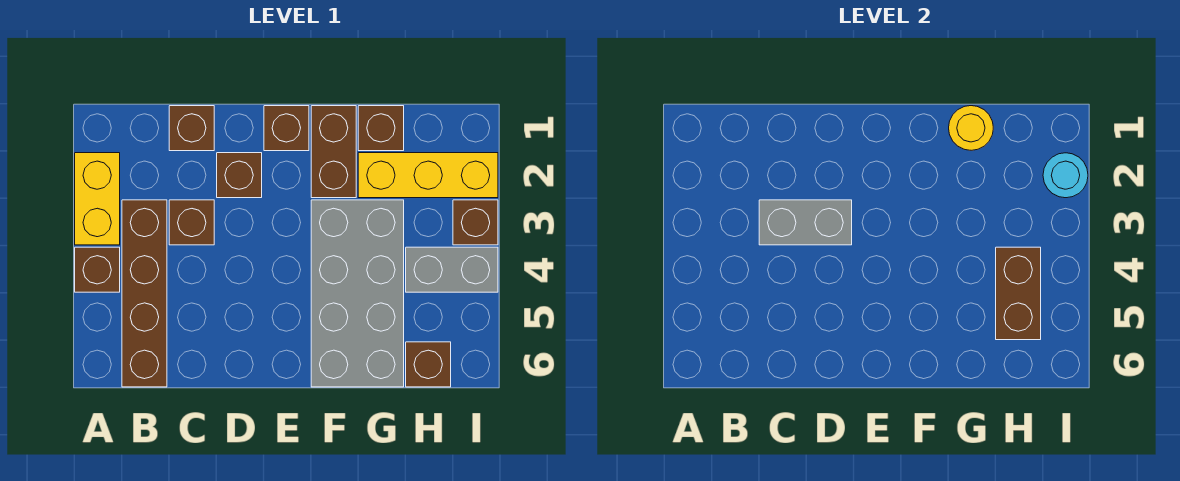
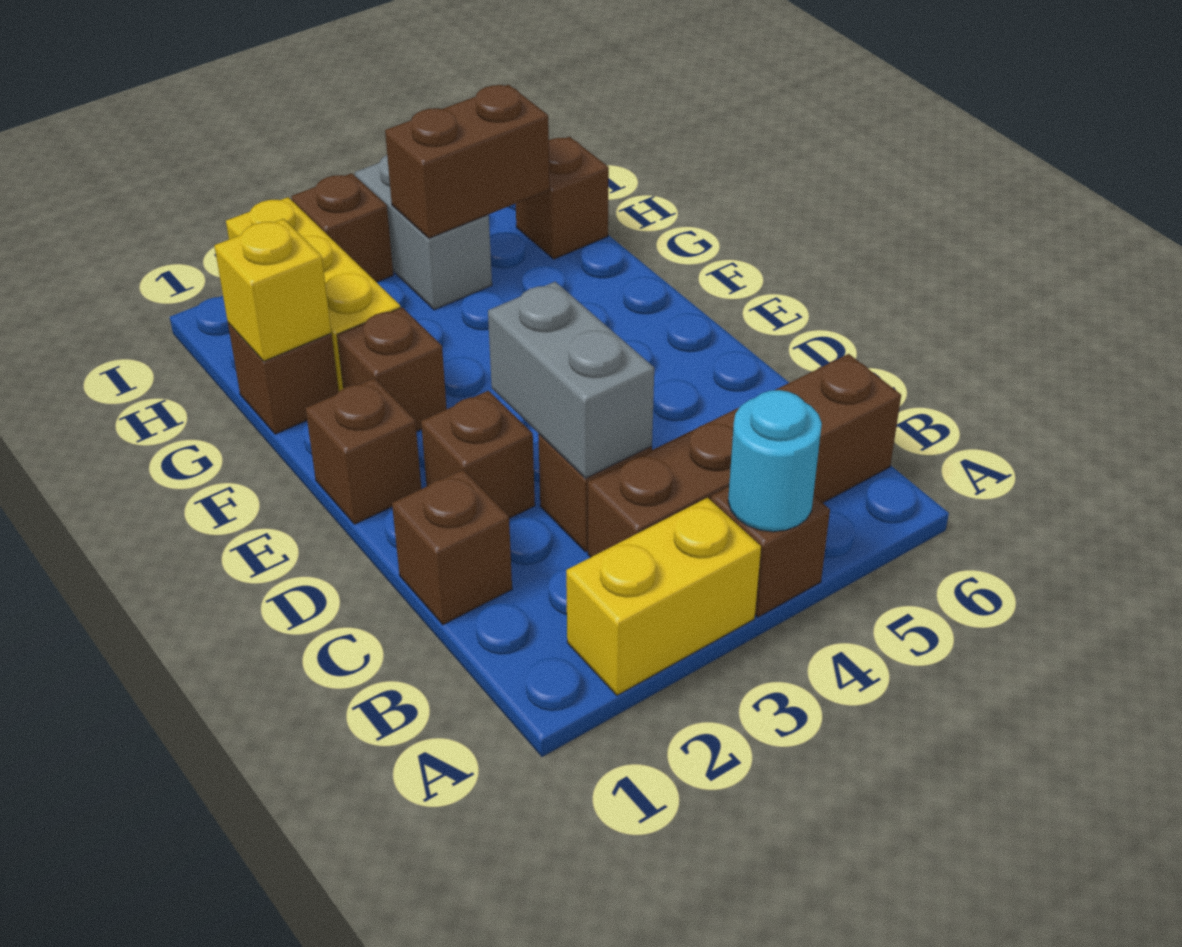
brown 1x2 brick [311,106,356,198] -> brown 1x1 brick [337,307,447,432]
grey 2x4 brick [311,200,404,387] -> none
yellow 1x1 round brick [949,106,993,150] -> yellow 1x1 brick [214,219,331,361]
cyan 1x1 round brick [1043,153,1088,198] -> cyan 1x1 round brick moved to [728,390,822,532]

